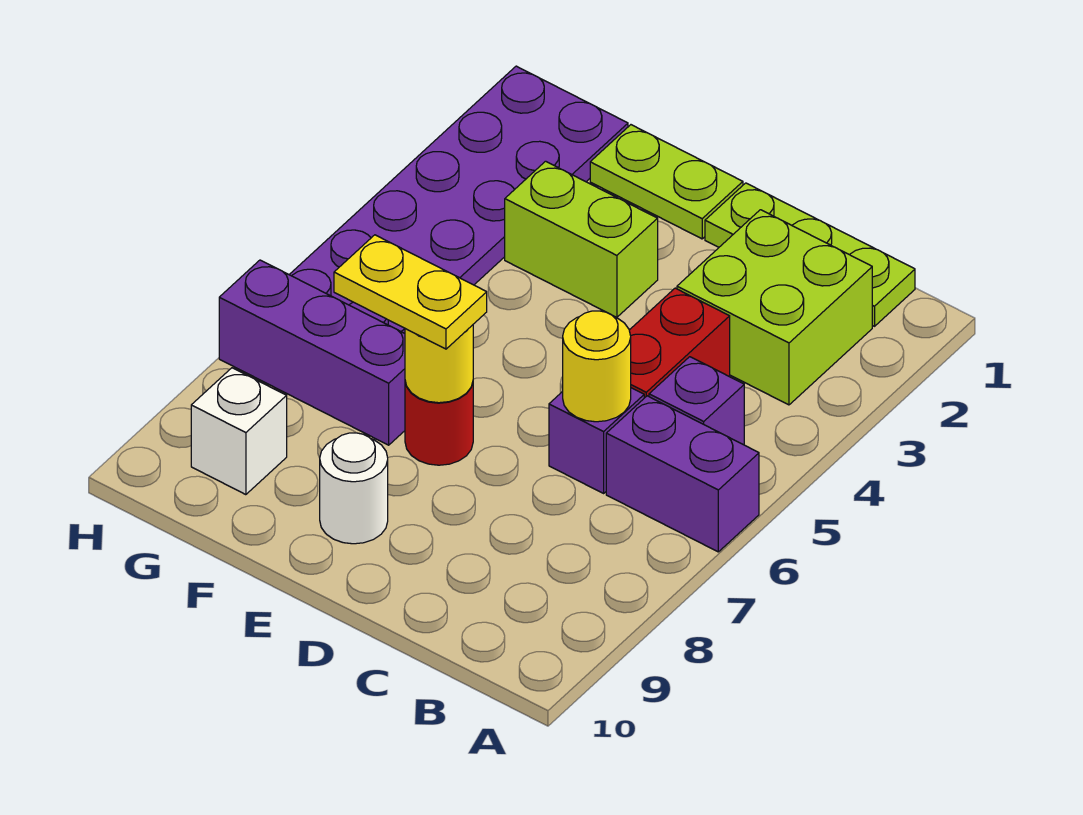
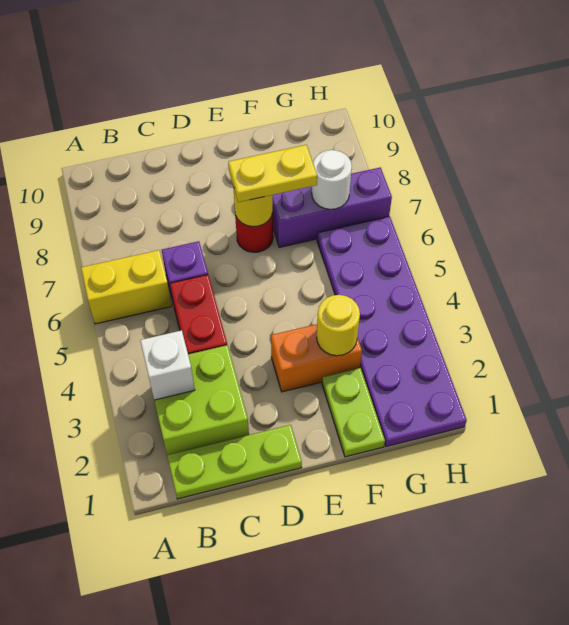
purple 1x2 brick [606,396,759,552] -> yellow 1x2 brick [81,250,172,324]
purple 1x1 brick [649,357,744,445] -> none
yellow 1x1 round brick [563,311,631,422] -> yellow 1x1 round brick moved to [317,295,360,356]
lime 1x2 plate [590,125,743,239] -> lime 1x2 plate turned to [322,368,385,457]
lime 1x2 brick [505,161,658,318] -> orange 1x2 brick [271,324,362,392]
white 1x1 round brick [320,433,388,544] -> white 1x1 round brick moved to [312,150,352,209]
white 1x1 brick [191,368,287,495] -> white 1x1 brick moved to [140,330,195,400]

